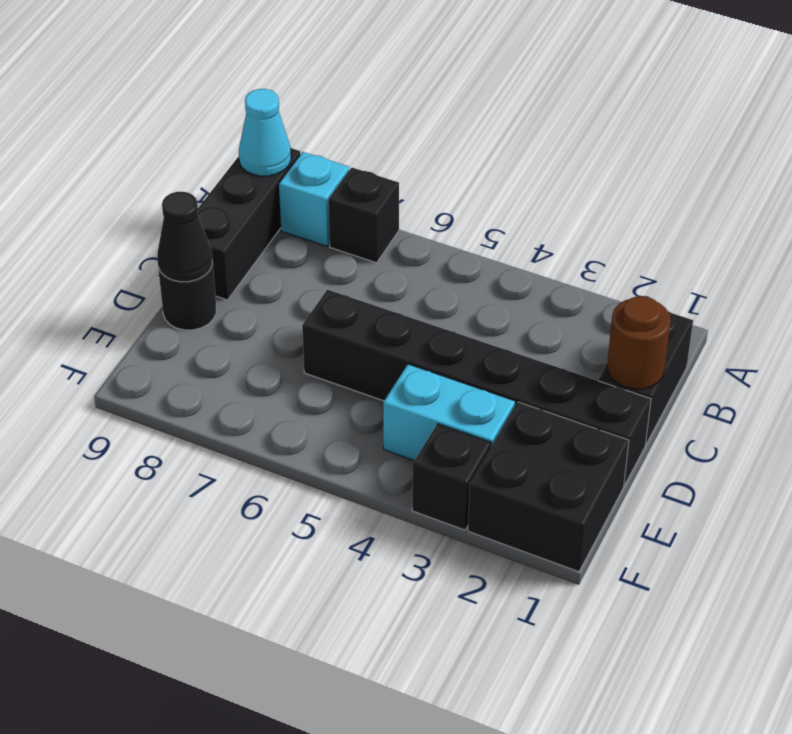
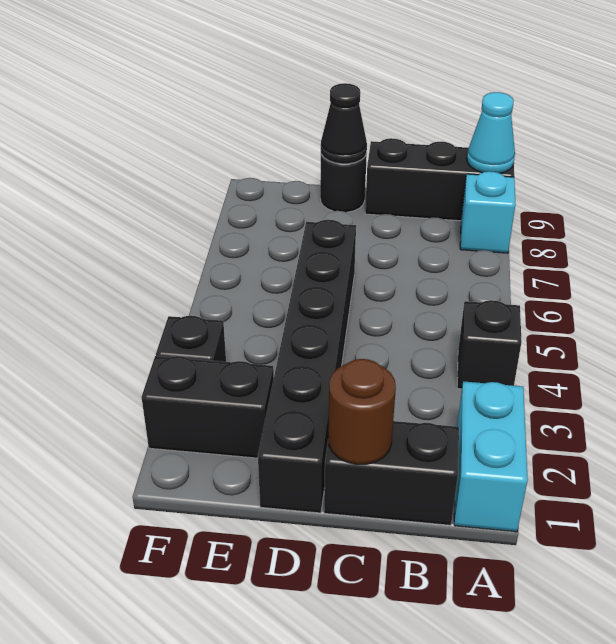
black 1x1 brick [328,168,399,263] -> black 1x1 brick moved to [457,300,522,389]
black 2x2 brick [468,402,629,572] -> black 1x2 brick [141,356,274,458]
cyan 1x2 brick [383,364,515,461] -> cyan 1x2 brick moved to [454,381,528,532]

